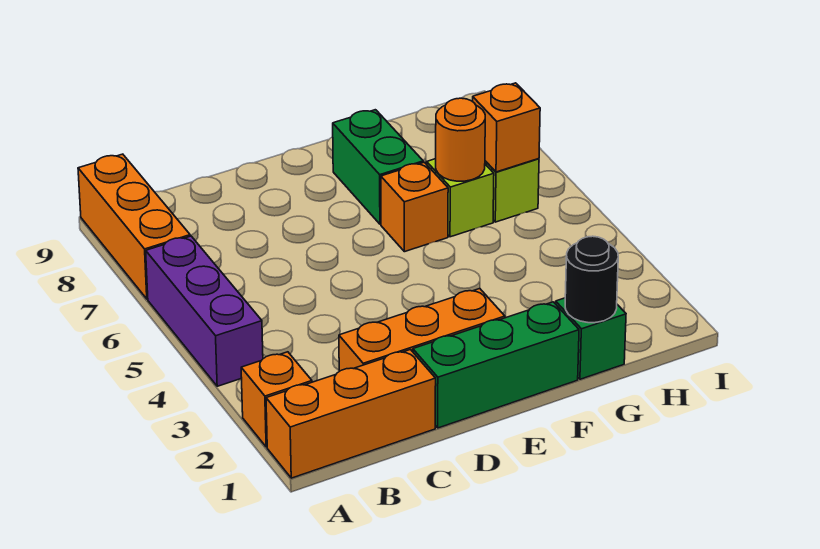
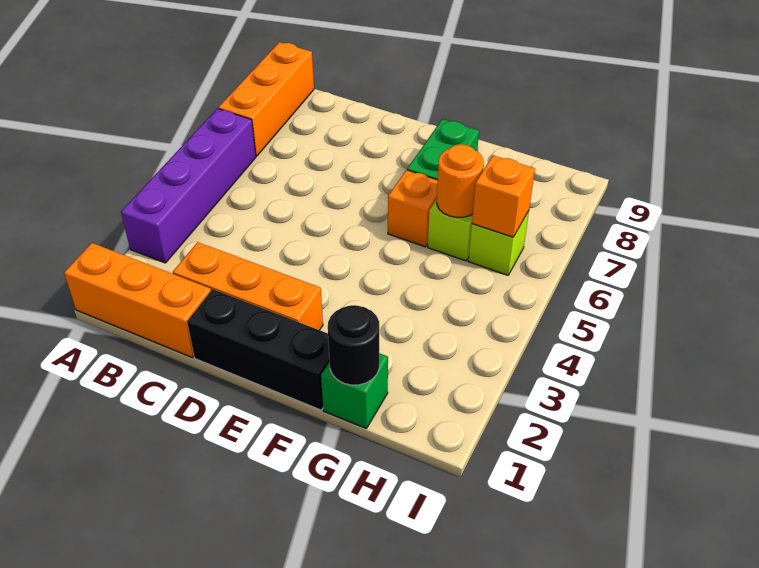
orange 1x1 brick [241,352,312,447] -> none
purple 1x3 brick [146,236,263,386] -> purple 1x4 brick [121,109,256,263]
green 1x3 brick [413,302,579,428] -> black 1x3 brick [187,290,330,410]

